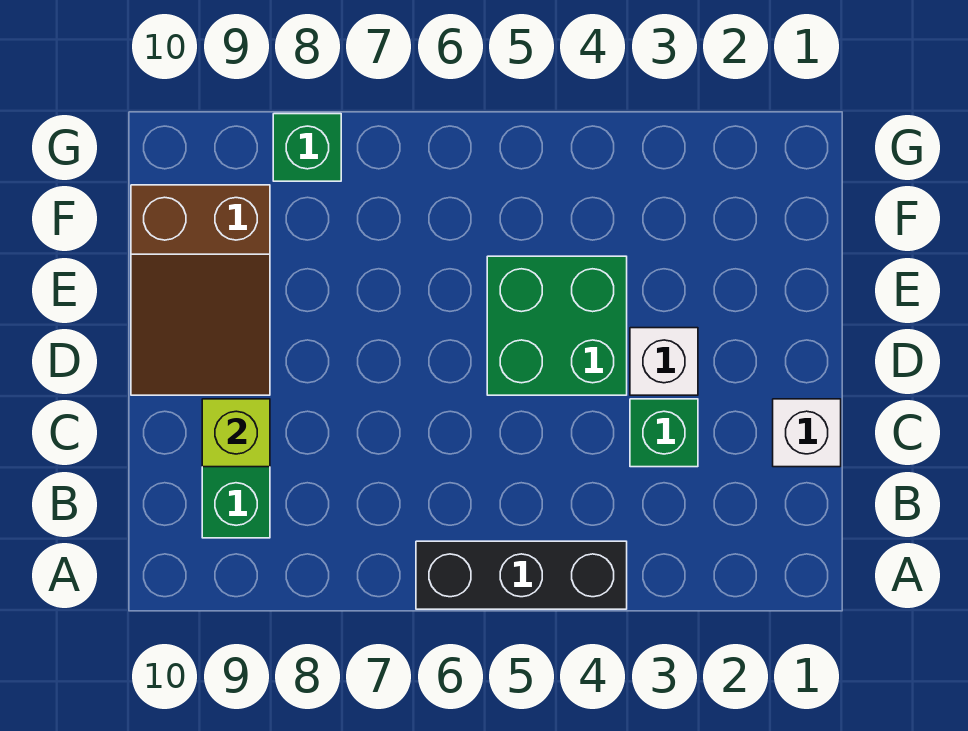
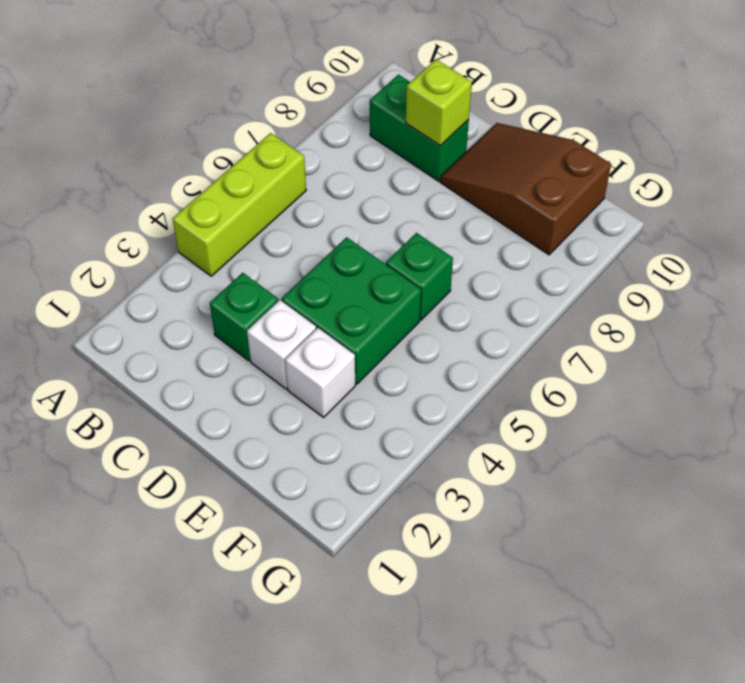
black 1x3 brick [416,541,627,609] -> lime 1x3 brick [173,133,306,276]
white 1x1 brick [773,399,841,467] -> white 1x1 brick moved to [285,328,355,417]
green 1x1 brick [273,114,341,181] -> green 1x1 brick moved to [386,233,453,320]

